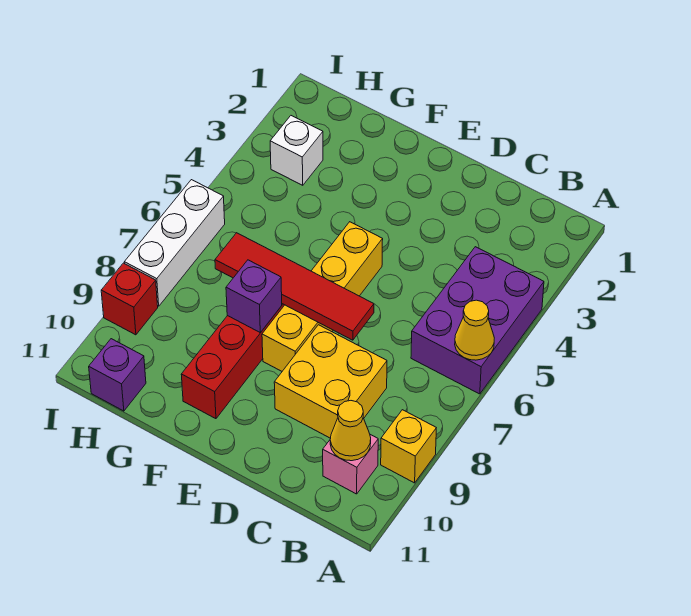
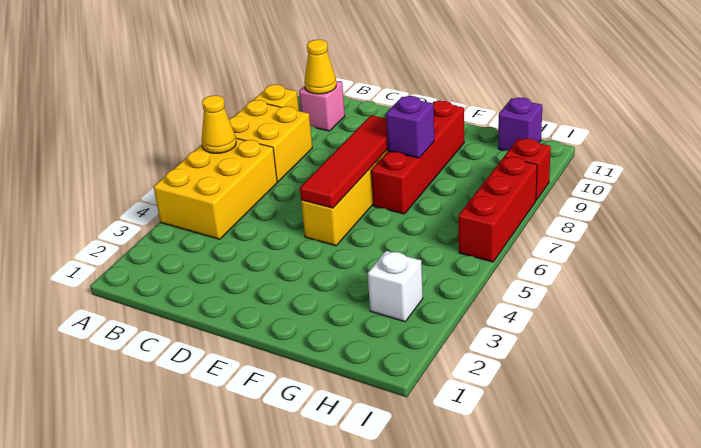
purple 2x3 brick [411,247,544,394] -> yellow 2x3 brick [154,138,277,239]
yellow 2x2 brick [274,325,387,438] -> yellow 2x2 brick moved to [229,100,312,182]
red 1x4 tile [215,233,374,340] -> red 1x4 tile turned to [300,115,388,208]
white 1x3 brick [124,180,225,306] -> red 1x3 brick [458,157,537,262]

